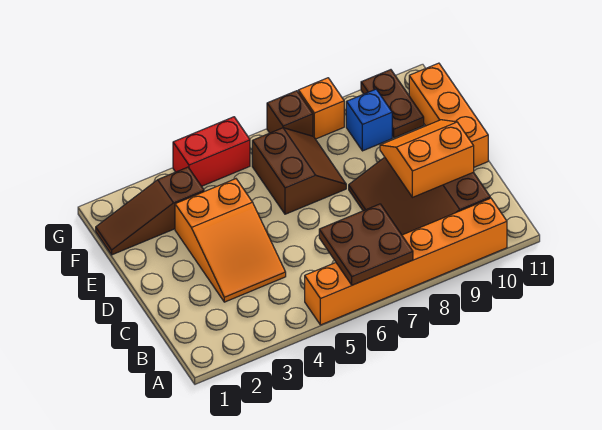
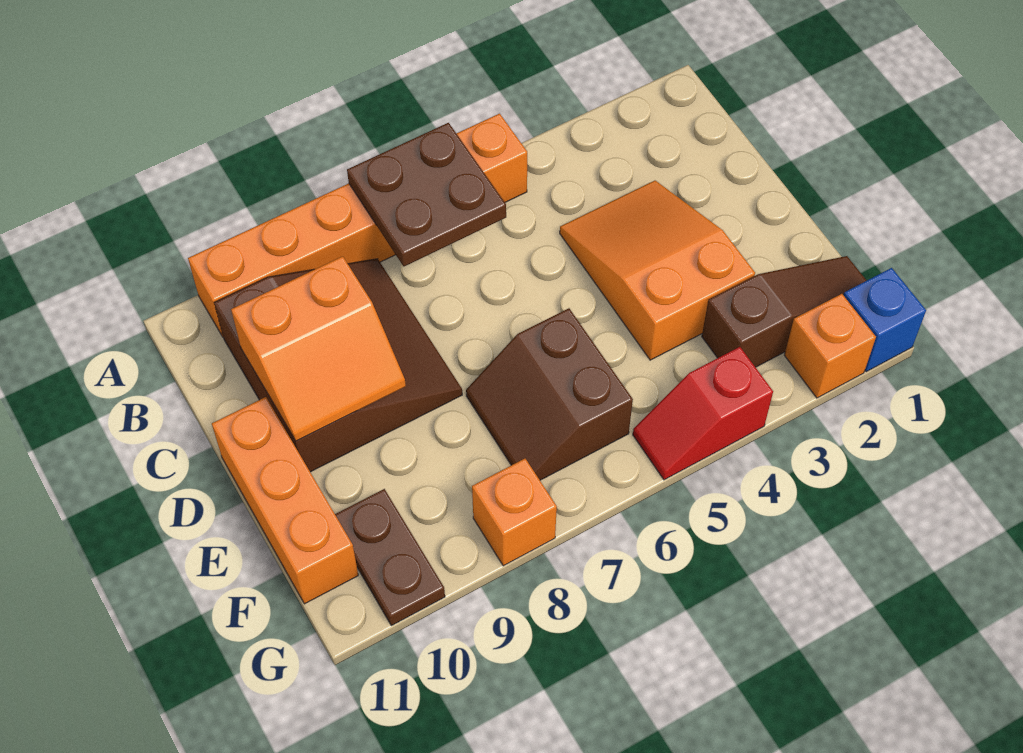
blue 1x1 brick [346,89,392,151] -> blue 1x1 brick moved to [844,268,926,372]
none -> orange 1x1 brick [784,294,876,398]
red 1x2 brick [173,117,250,186] -> red 1x2 slope [633,347,773,480]
brown 1x1 brick [267,91,313,136] -> none

